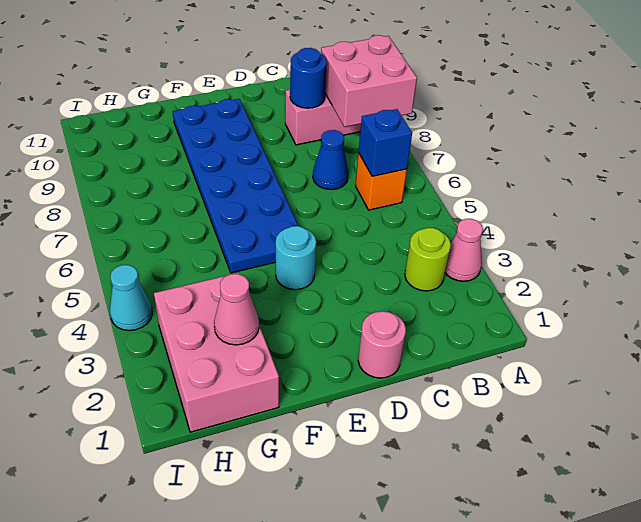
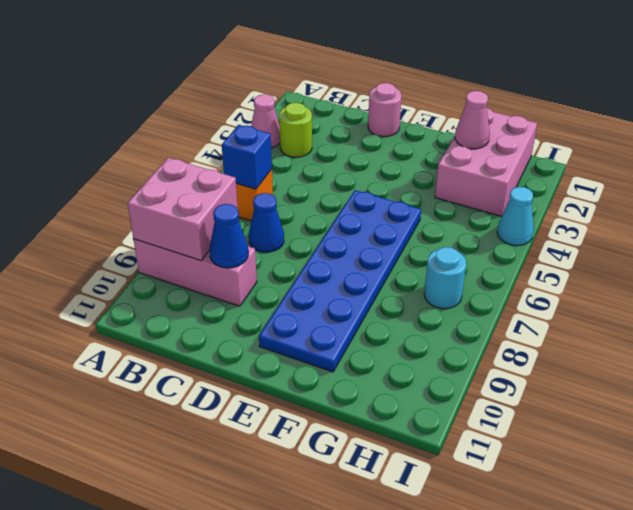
blue 1x1 round brick [290,48,327,108] -> blue 1x1 cone [210,204,248,268]
cyan 1x1 round brick [276,226,316,290] -> cyan 1x1 round brick moved to [424,247,466,309]

